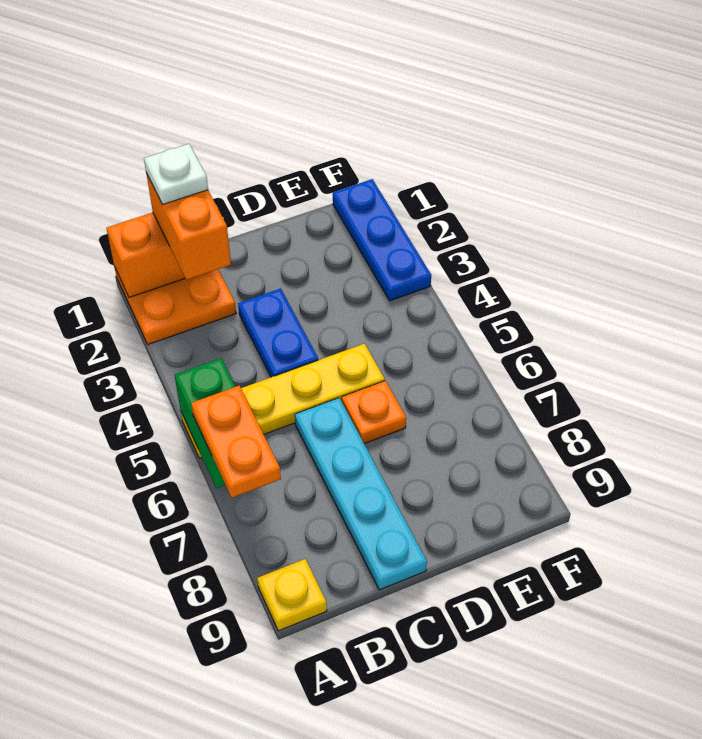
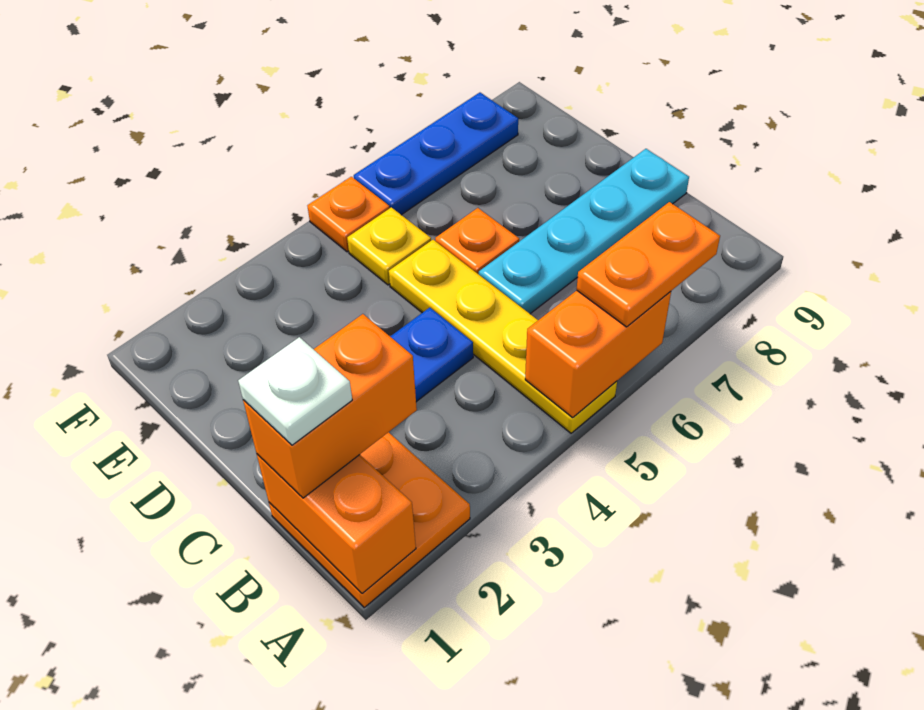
green 1x2 brick [175,358,235,488] -> orange 1x2 brick [525,291,671,418]
yellow 1x1 plate [257,559,327,631] -> yellow 1x1 plate moved to [347,207,431,285]
blue 1x3 plate [333,179,431,301] -> blue 1x3 plate moved to [354,93,518,215]
none -> orange 1x1 plate [308,177,389,252]

